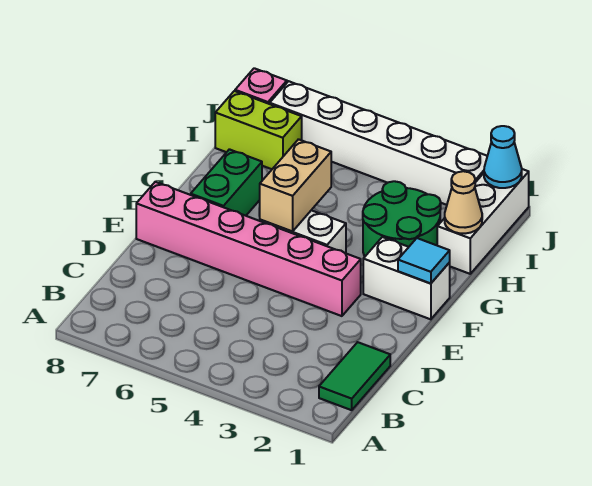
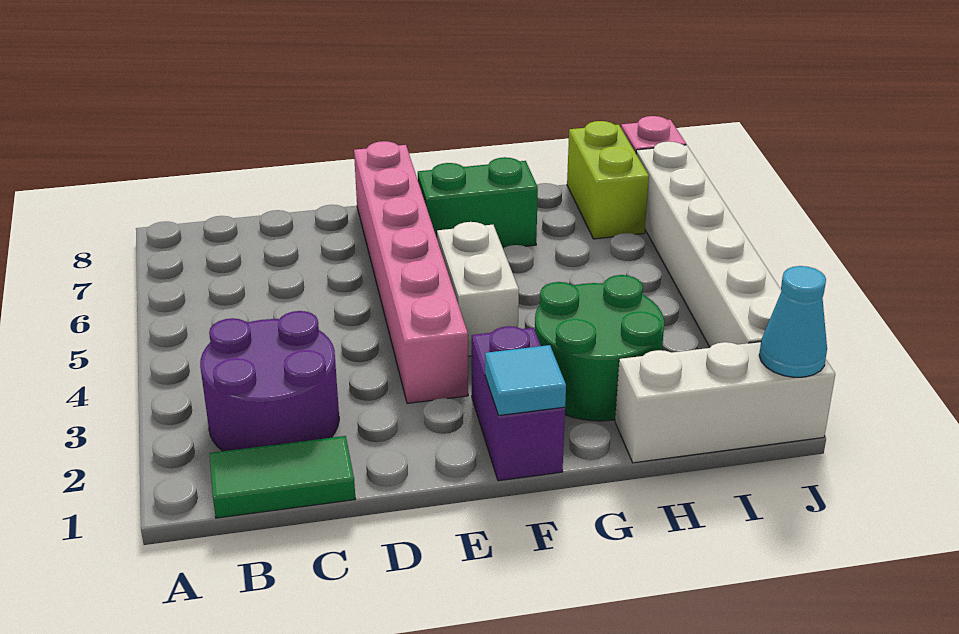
none -> purple 2x2 round brick [200,311,339,451]
white 1x2 brick [363,237,450,319] -> purple 1x2 brick [472,326,565,481]
tan 1x2 brick [260,139,331,231] -> none
tan 1x1 cone [445,171,482,234] -> none

